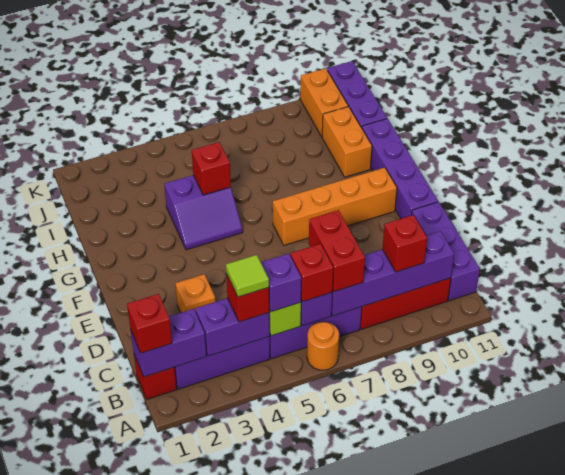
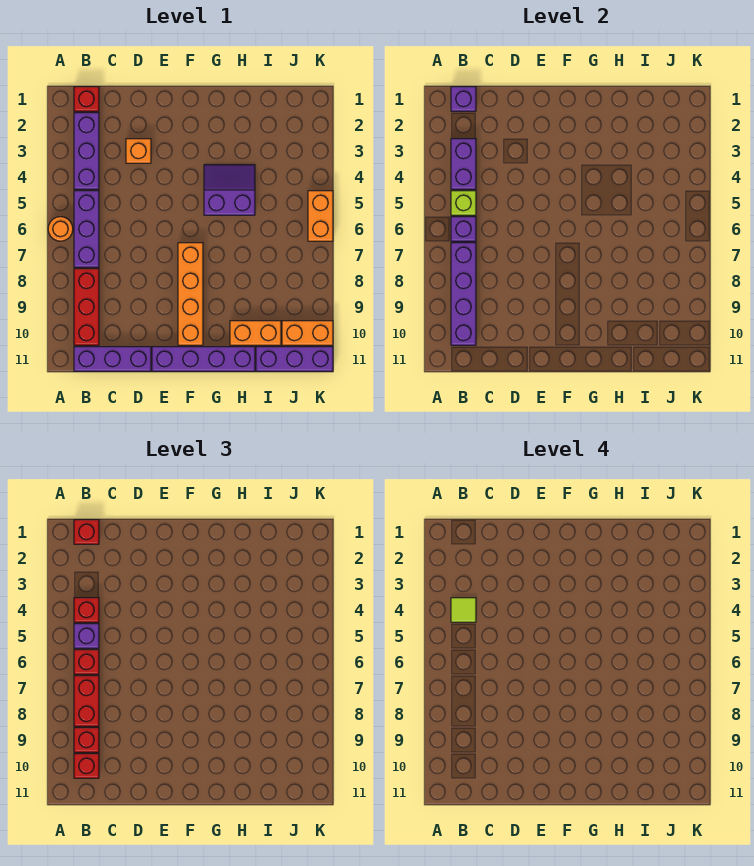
purple 1x2 brick [131,309,206,377] -> purple 1x1 brick [451,87,476,111]
red 1x2 brick [309,210,365,292] -> red 1x2 brick turned to [74,676,99,726]
purple 2x2 slope [164,175,243,250] -> purple 2x2 slope turned to [204,165,255,215]
red 1x1 brick [192,142,231,195] -> red 1x1 brick moved to [74,754,99,778]
none -> orange 1x2 brick [308,191,333,241]

